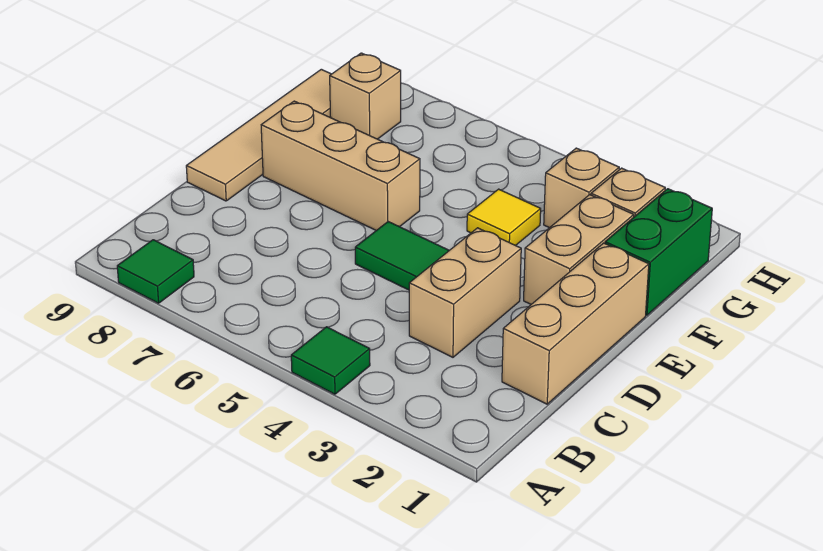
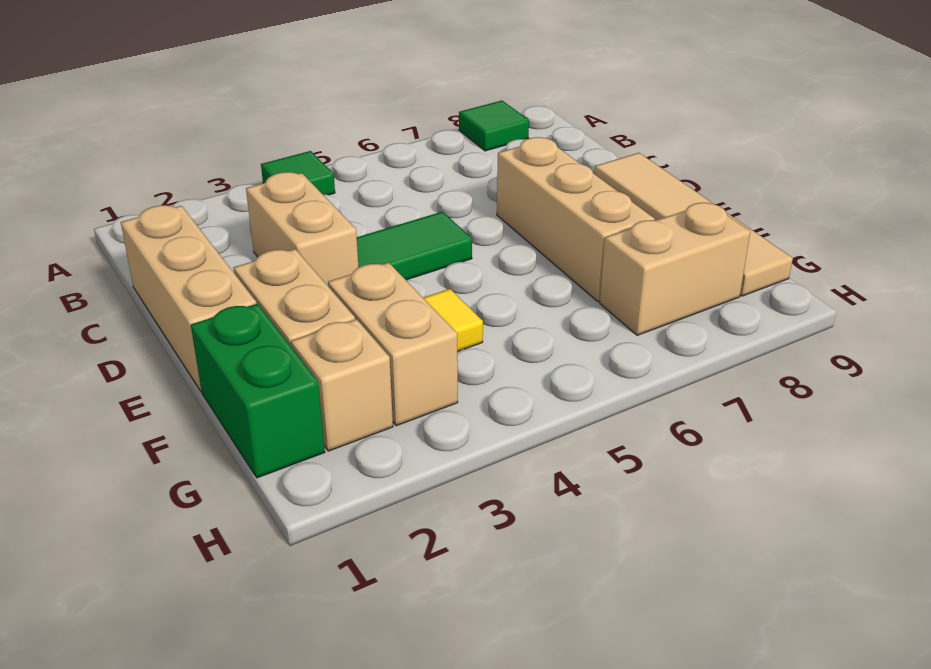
tan 1x3 brick [261,101,420,230] -> tan 1x3 brick turned to [497,137,655,301]
tan 1x1 brick [544,148,619,228] -> tan 1x2 brick [328,263,458,426]
tan 1x1 brick [330,53,401,139] -> tan 1x2 brick [600,203,750,335]

